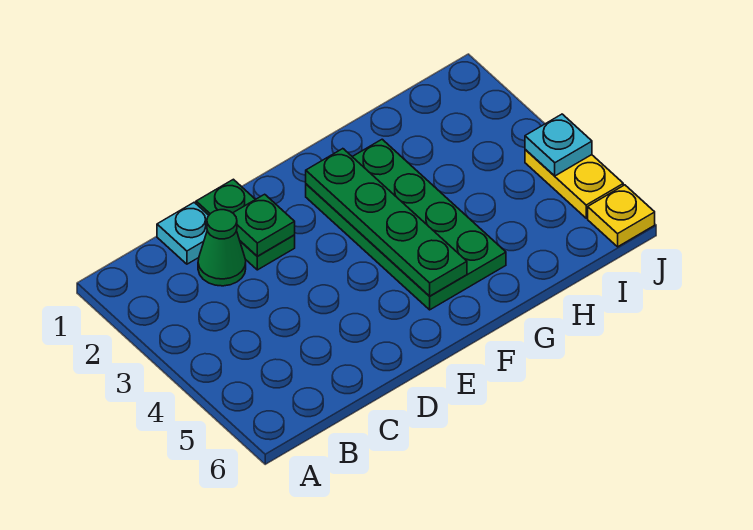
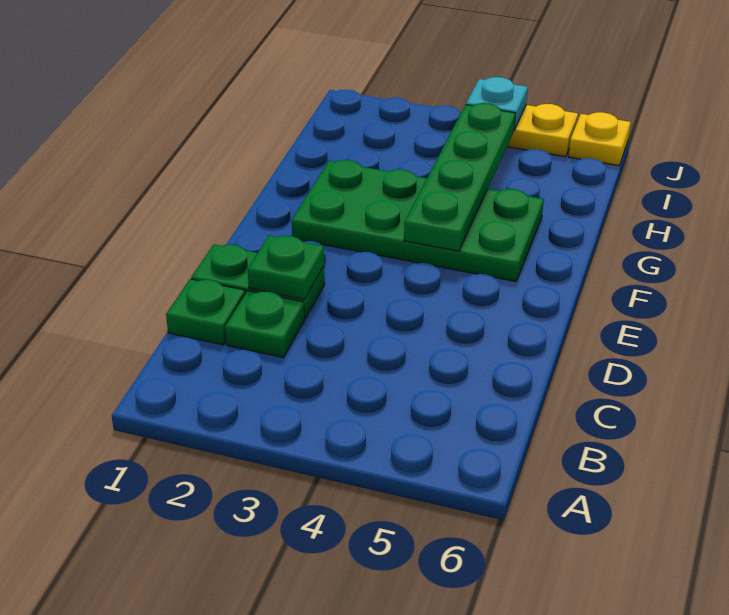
cyan 1x1 plate [157,202,209,264] -> green 1x1 plate [166,279,245,345]
green 1x1 cone [198,210,246,286] -> green 1x1 plate [225,291,304,358]
green 1x4 plate [306,149,467,296] -> green 1x4 plate turned to [404,103,515,251]

